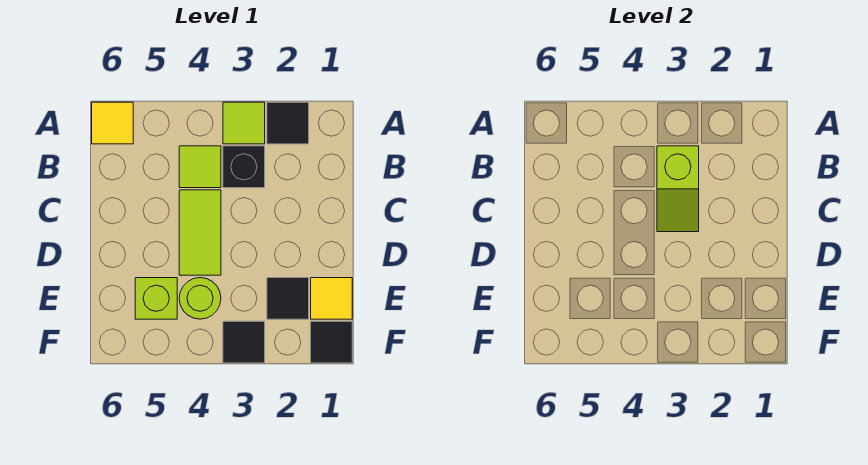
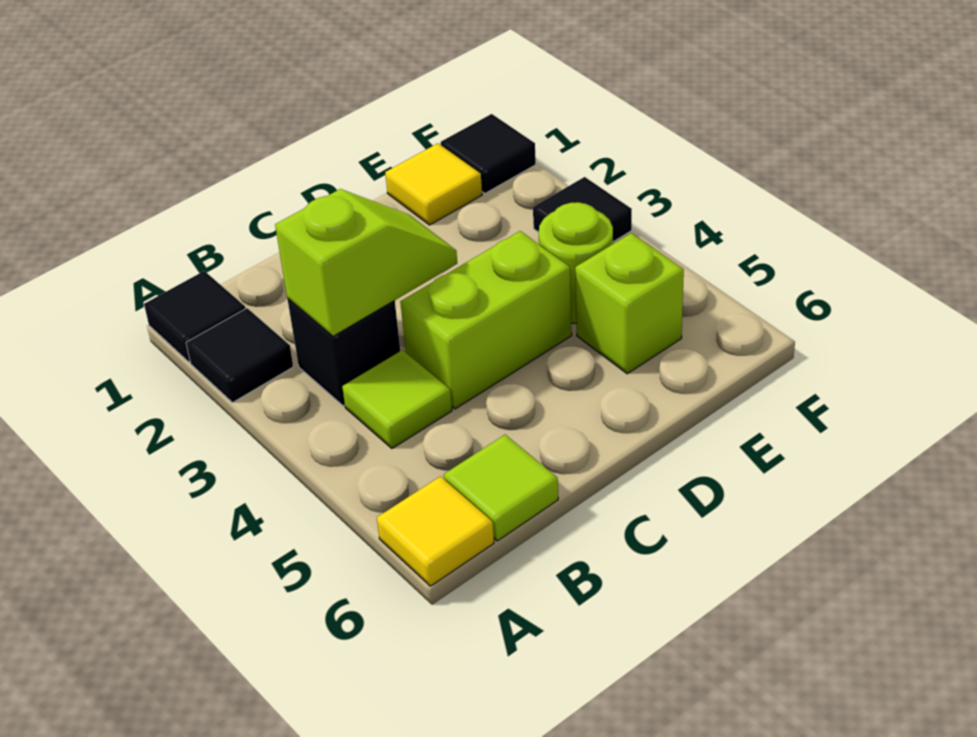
lime 1x1 tile [223,102,265,144] -> lime 1x1 tile moved to [444,435,558,541]
lime 1x2 tile [179,190,221,275] -> lime 1x2 brick [400,231,572,409]
black 1x1 tile [267,278,309,319] -> black 1x1 tile moved to [144,271,245,362]

